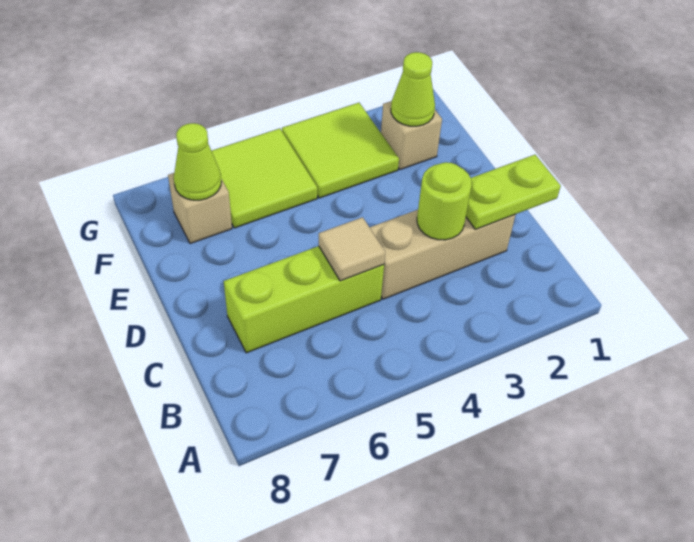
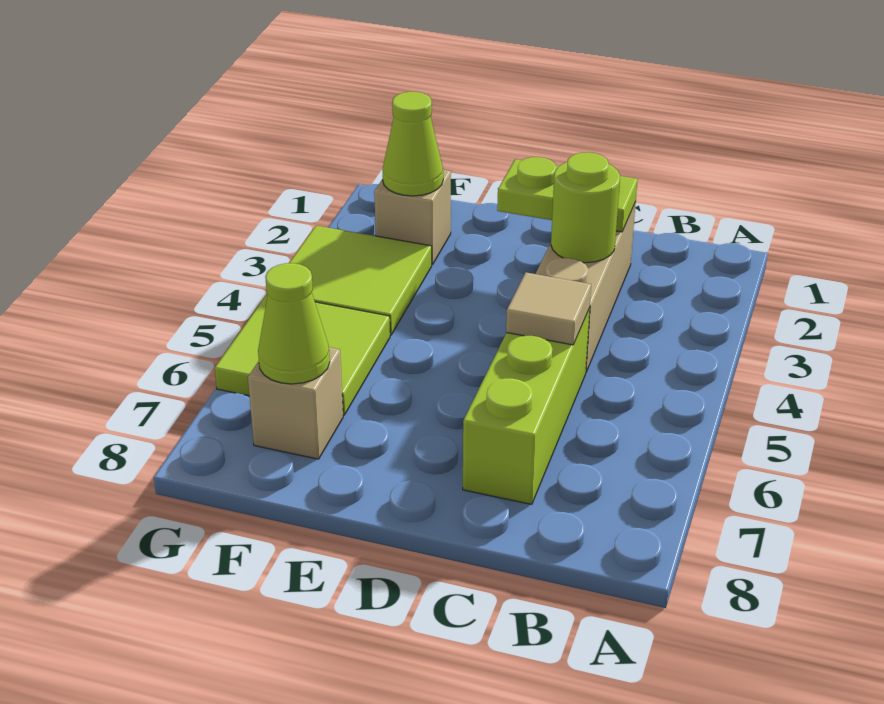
lime 1x2 plate [466,155,561,229] -> lime 1x2 plate turned to [497,157,638,232]

